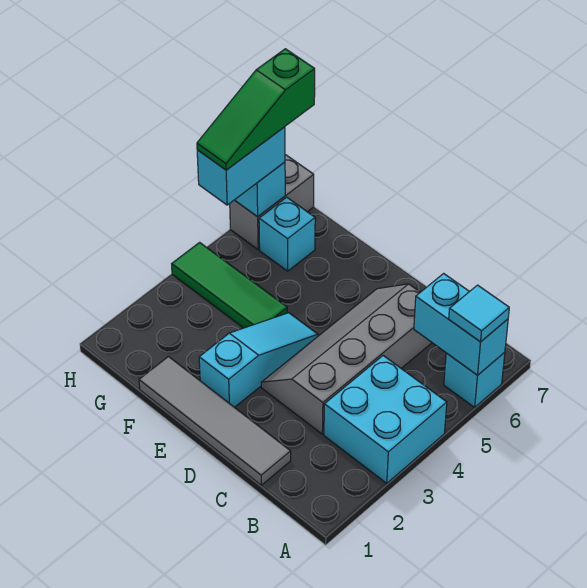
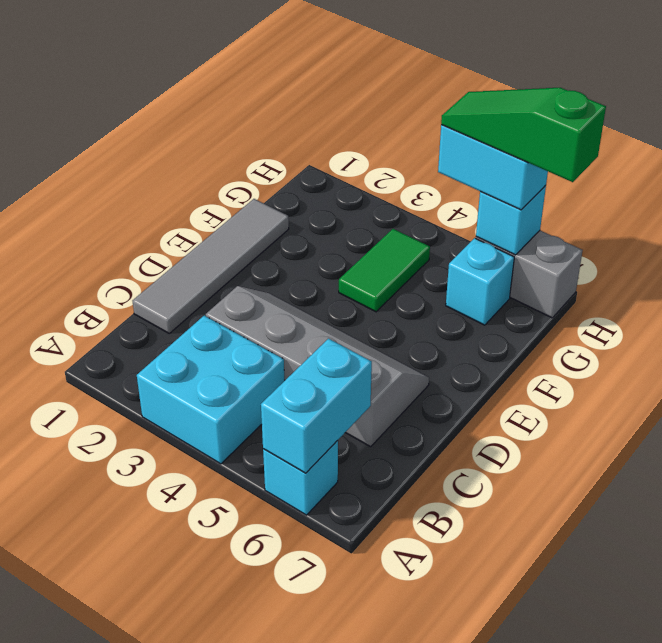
cyan 1x1 tile [449,285,509,342] -> none
cyan 1x3 slope [199,313,318,407] -> none
green 1x3 tile [172,242,287,328] -> green 1x2 tile [339,229,430,312]

